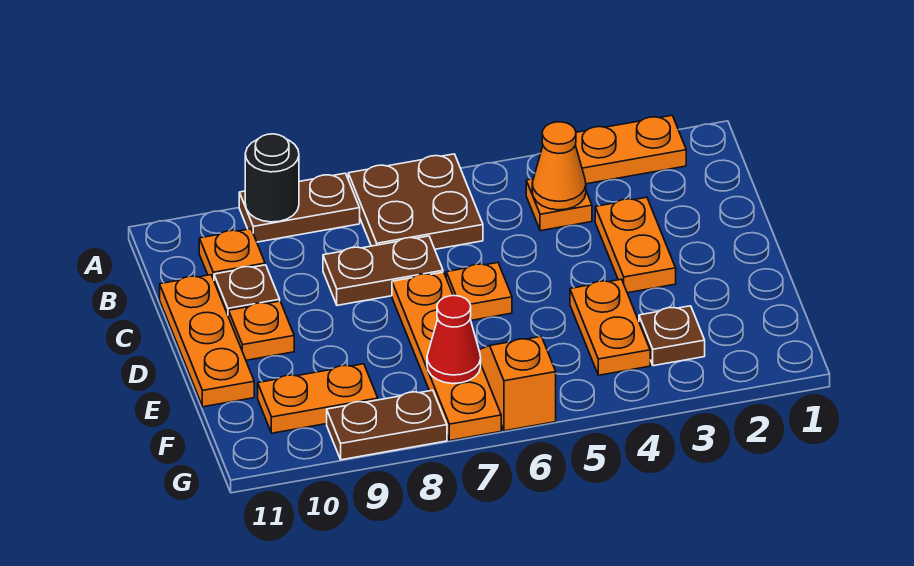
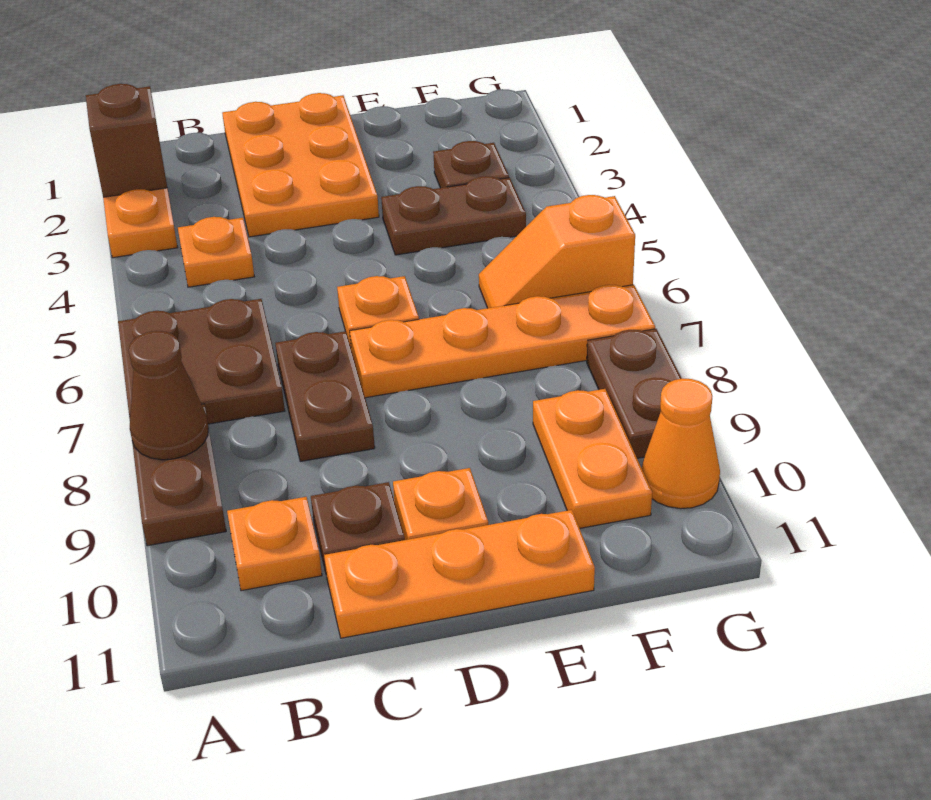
none -> brown 1x1 brick [86,84,167,197]
none -> brown 1x1 cone [129,331,209,460]
black 1x1 round brick [245,134,299,222] -> none
orange 1x1 cone [532,122,586,210] -> orange 1x1 cone moved to [642,379,720,509]
orange 1x2 plate [595,197,676,293] -> orange 2x3 plate [222,93,379,237]
orange 1x2 plate [570,279,650,375] -> brown 1x2 plate [381,176,526,255]
red 1x1 cone [427,296,481,384] -> none

